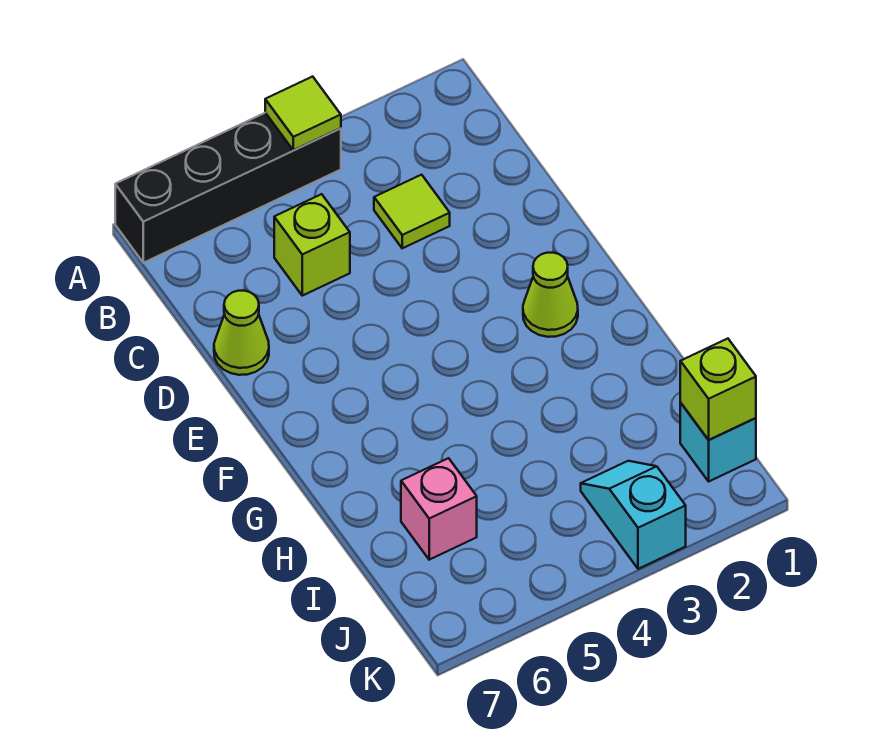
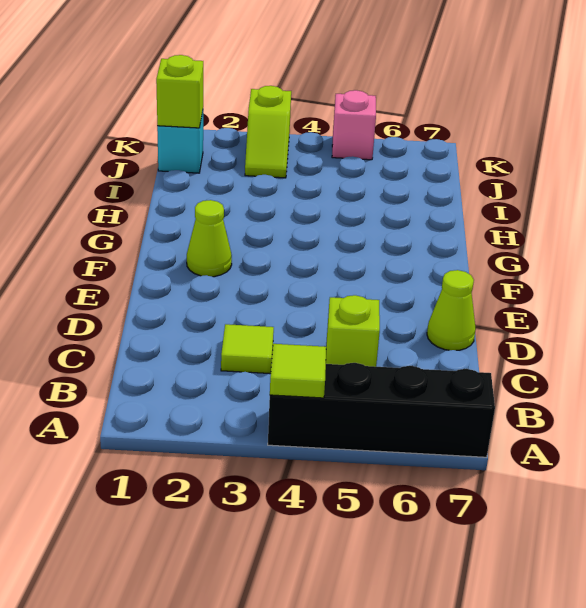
pink 1x1 brick [401,458,477,560] -> pink 1x1 brick moved to [332,90,376,160]
cyan 1x2 slope [581,461,686,569] -> lime 1x2 slope [245,86,291,178]

